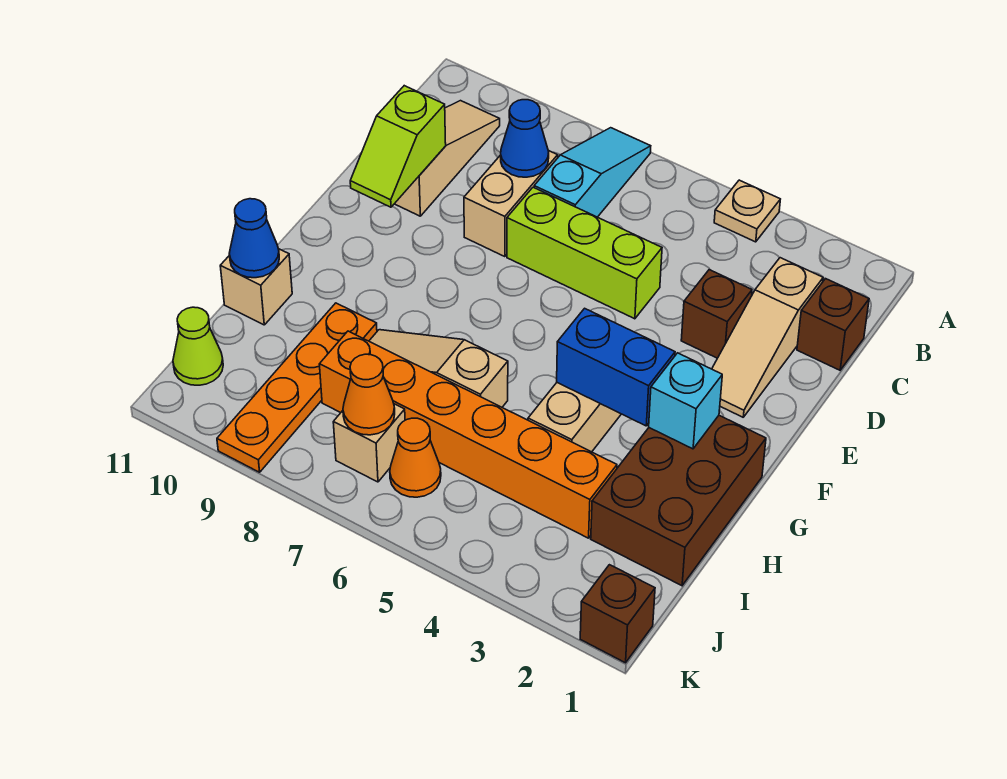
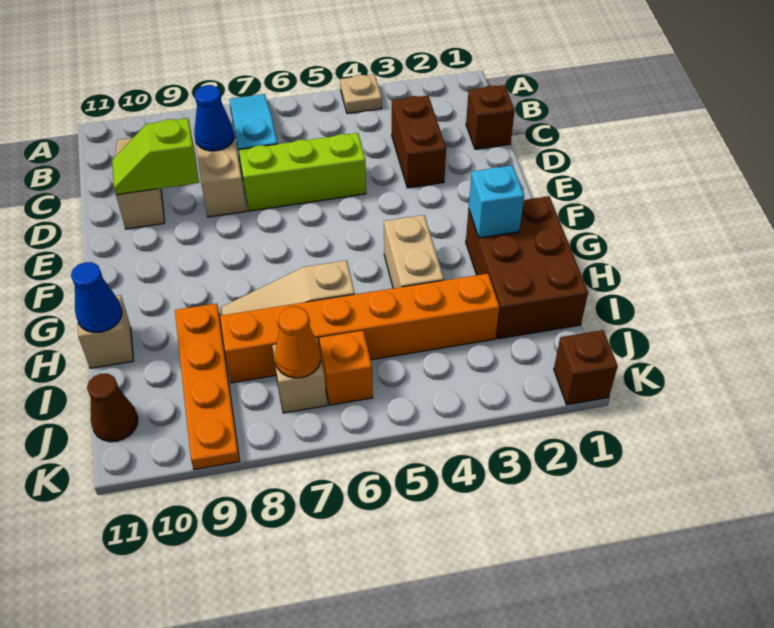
tan 1x3 slope [712,258,823,417] -> none
brown 1x1 brick [681,270,752,358] -> brown 1x2 brick [392,95,446,188]
lime 1x2 slope [350,86,446,207] -> lime 1x2 slope turned to [112,118,199,195]
blue 1x2 brick [557,308,675,426] -> none
orange 1x1 cone [390,418,441,497] -> orange 1x1 brick [319,331,373,405]
lime 1x1 cone [173,307,223,385] -> brown 1x1 cone [87,374,138,442]

